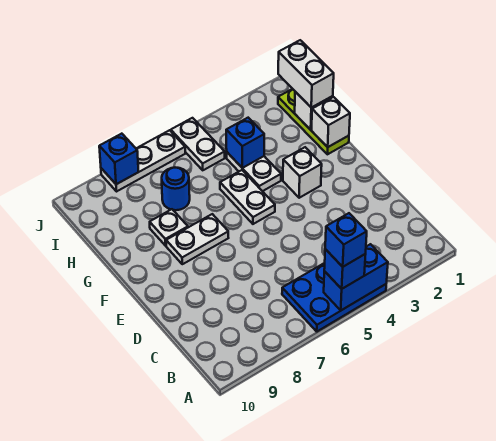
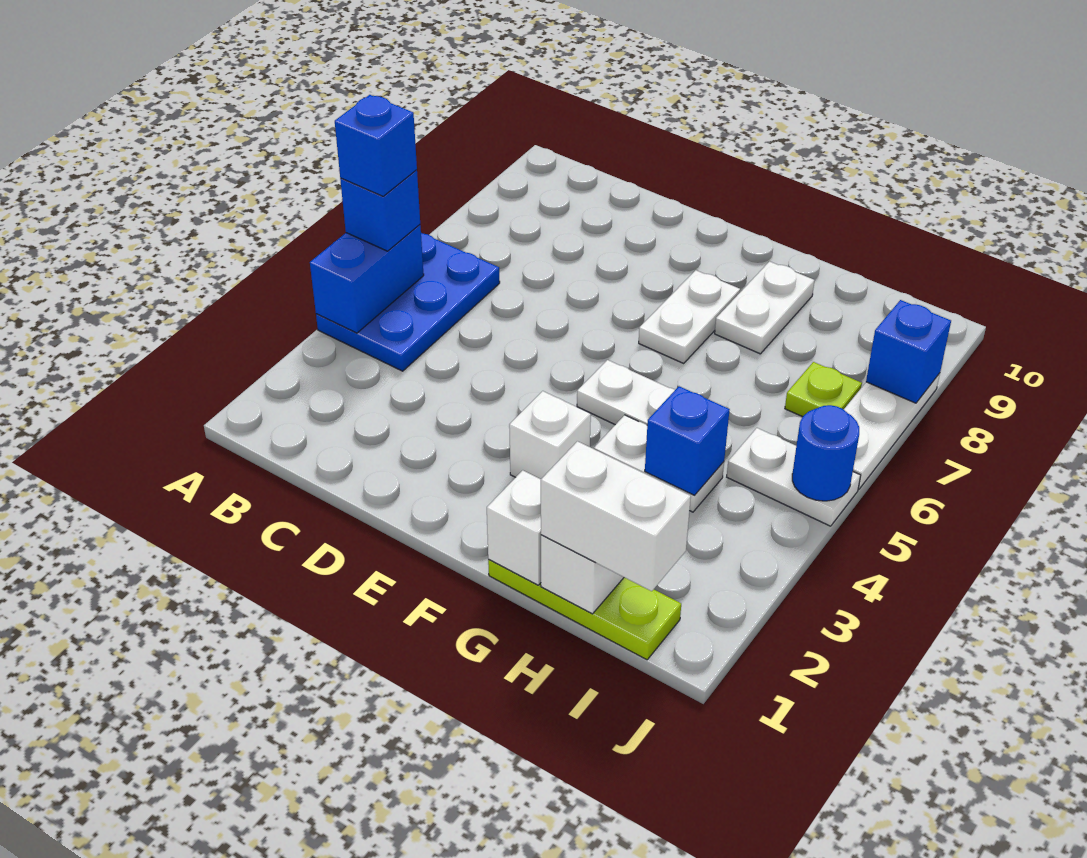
white 1x1 plate [150,209,188,246] -> white 1x2 plate [715,261,815,354]
blue 1x1 round brick [162,167,190,210] -> blue 1x1 round brick moved to [792,405,859,501]
none -> lime 1x1 plate [785,362,862,417]

